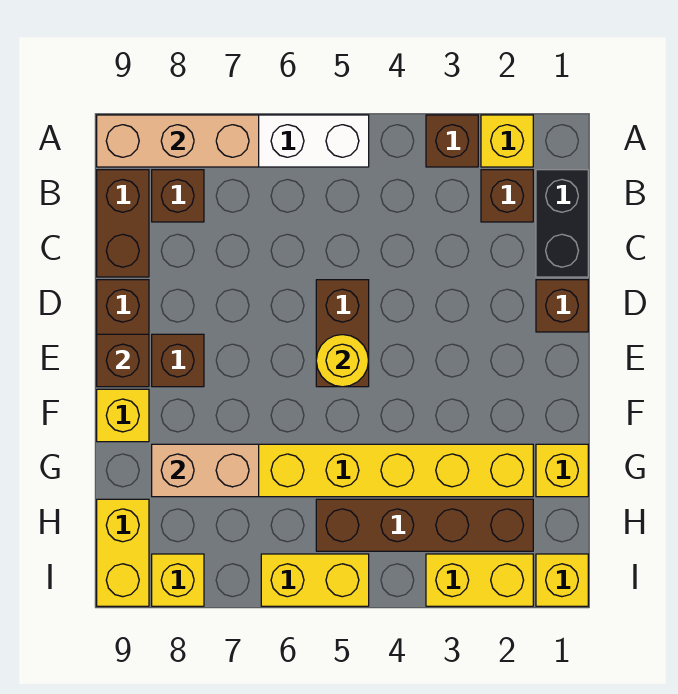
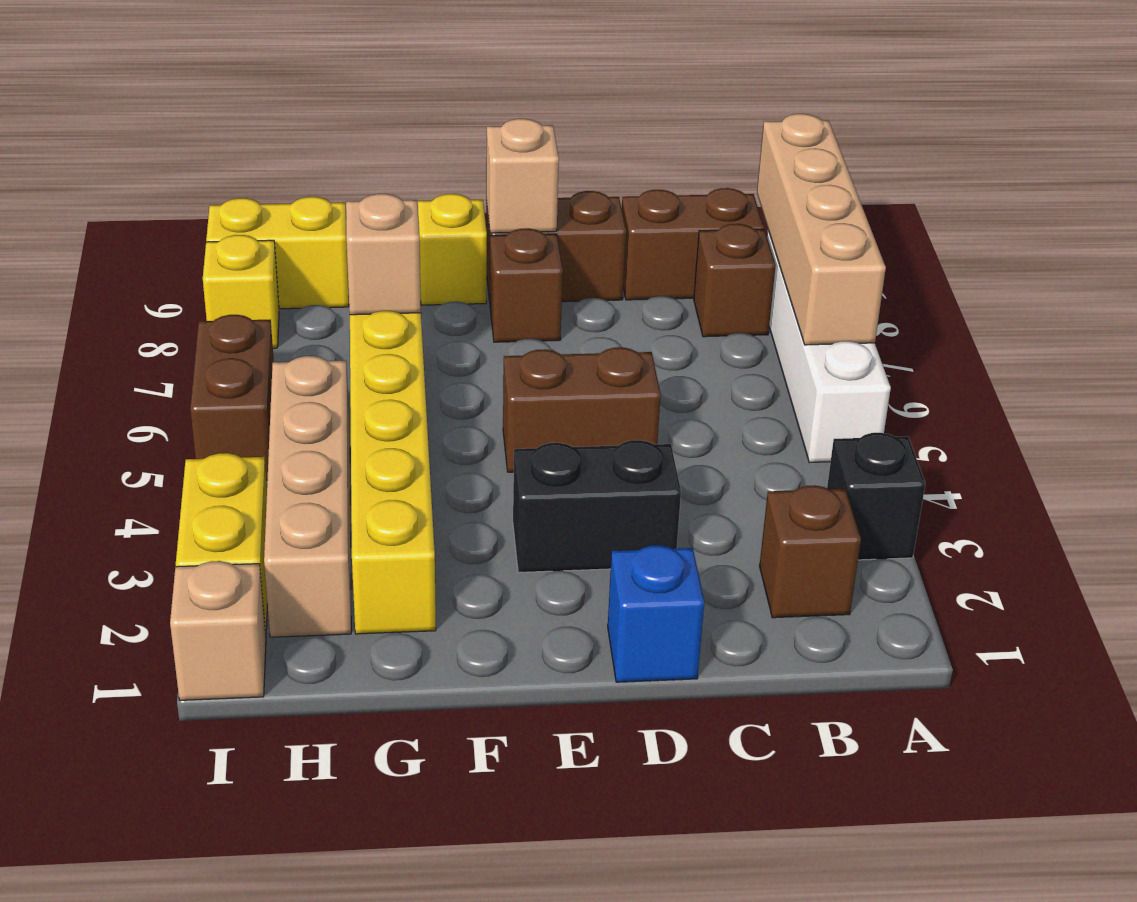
yellow 1x1 brick [481,115,533,167] -> none
brown 1x1 brick [426,115,478,167] -> black 1x1 brick [827,433,925,560]
tan 1x3 brick [97,115,259,167] -> tan 1x4 brick [757,114,886,345]
black 1x2 brick [536,170,588,277] -> black 1x2 brick moved to [513,440,681,572]
brown 1x1 brick [536,280,588,332] -> blue 1x1 brick [608,545,704,682]
yellow 1x1 round brick [316,335,369,387] -> none
brown 1x1 brick [97,334,149,387] -> tan 1x1 brick [486,119,559,233]
yellow 1x1 brick [536,444,588,497] -> none
tan 1x2 brick [152,444,259,497] -> tan 1x1 brick [346,194,421,315]
brown 1x4 brick [316,499,533,551] -> tan 1x4 brick [264,356,351,637]
yellow 1x1 brick [536,554,588,606] -> tan 1x1 brick [170,561,266,700]
yellow 1x2 brick [261,554,369,606] -> brown 1x2 brick [190,315,274,480]

